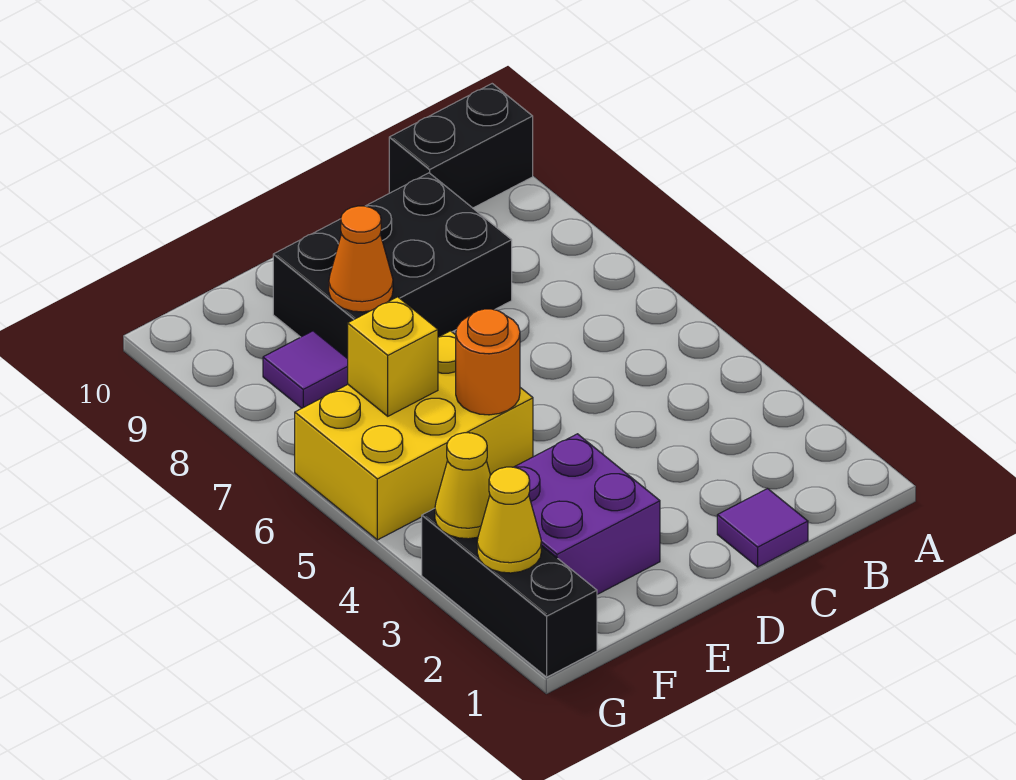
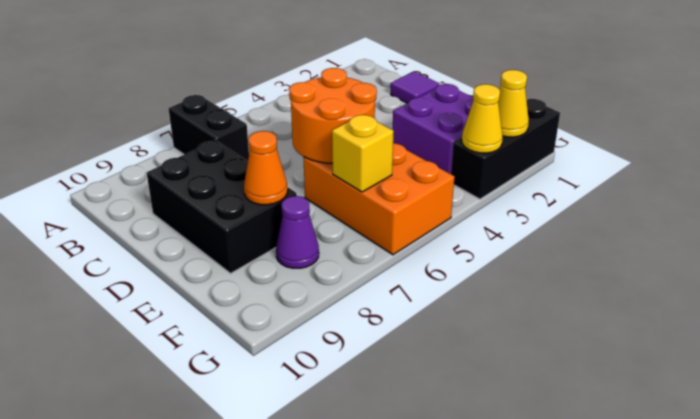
black 1x2 brick [389,84,533,208] -> black 1x2 brick moved to [168,95,249,161]
yellow 2x3 brick [295,331,533,540] -> orange 2x3 brick [303,143,454,255]
orange 1x1 round brick [456,309,520,415] -> orange 2x2 round brick [289,68,377,163]
purple 1x1 tile [263,331,348,408] -> purple 1x1 cone [276,196,319,268]

